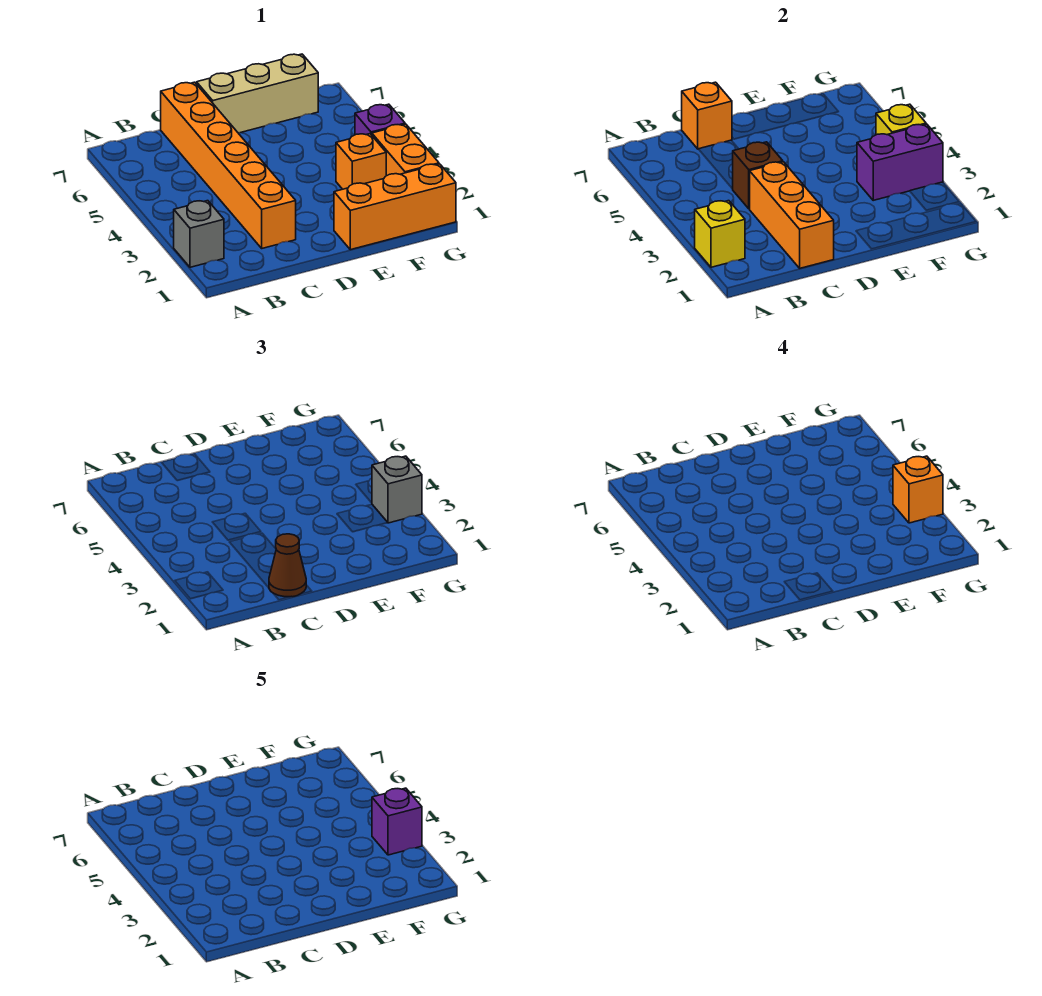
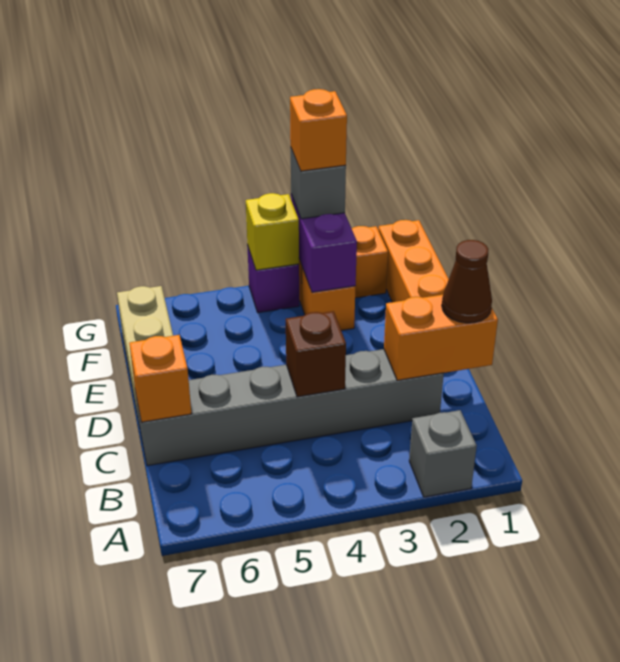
yellow 1x1 brick [695,201,745,267] -> none
orange 1x3 brick [749,162,834,268] -> orange 1x2 brick [384,295,498,380]
orange 1x6 brick [161,82,296,248] -> grey 1x6 brick [135,349,444,466]
purple 1x1 brick [372,788,422,855] -> none

